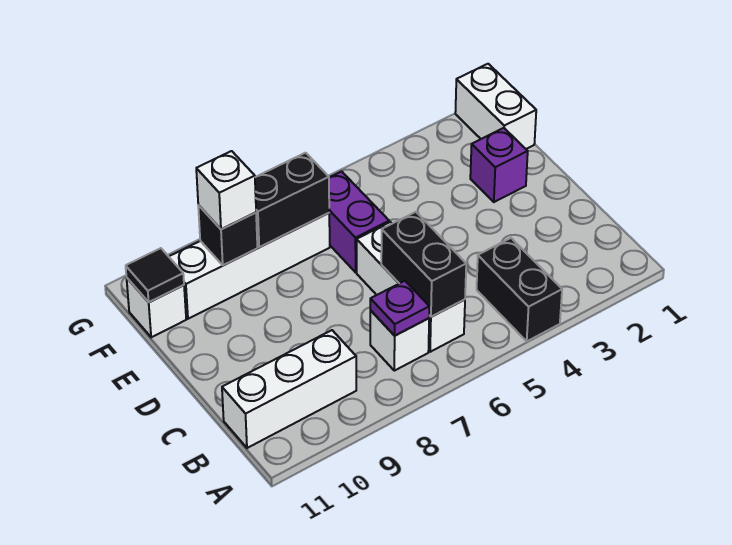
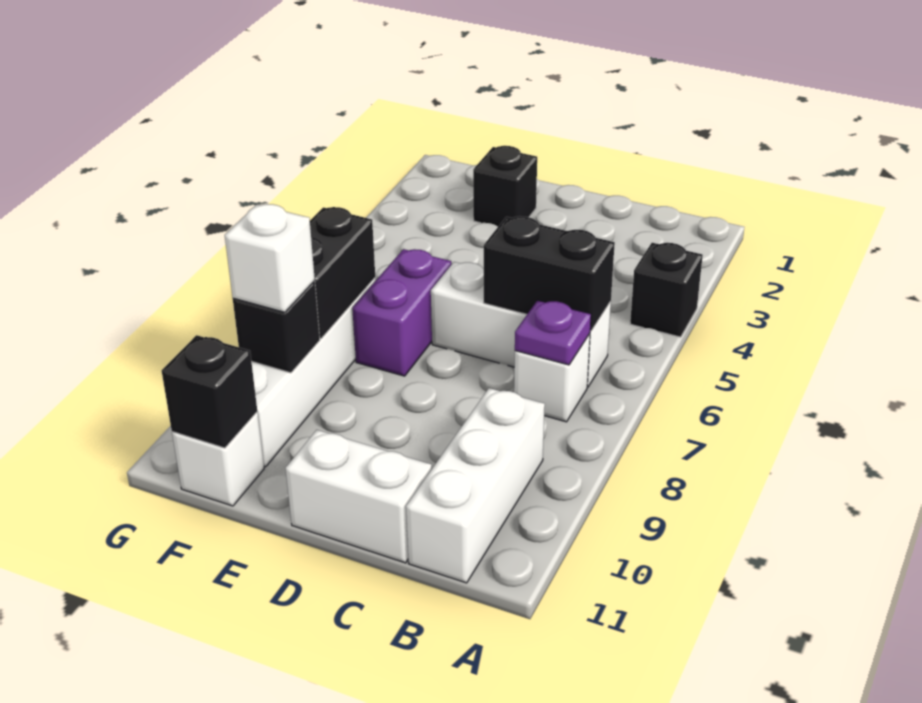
black 1x2 brick [477,238,562,341] -> black 1x1 brick [630,243,703,337]
purple 1x1 brick [470,128,528,202] -> black 1x1 brick [473,146,537,227]
purple 1x2 brick [329,171,389,272] -> purple 1x2 brick turned to [352,249,452,376]
white 1x2 brick [455,64,536,149] -> white 1x2 brick moved to [285,430,432,563]
black 1x1 tile [126,248,184,302] -> black 1x1 brick [162,335,257,448]

